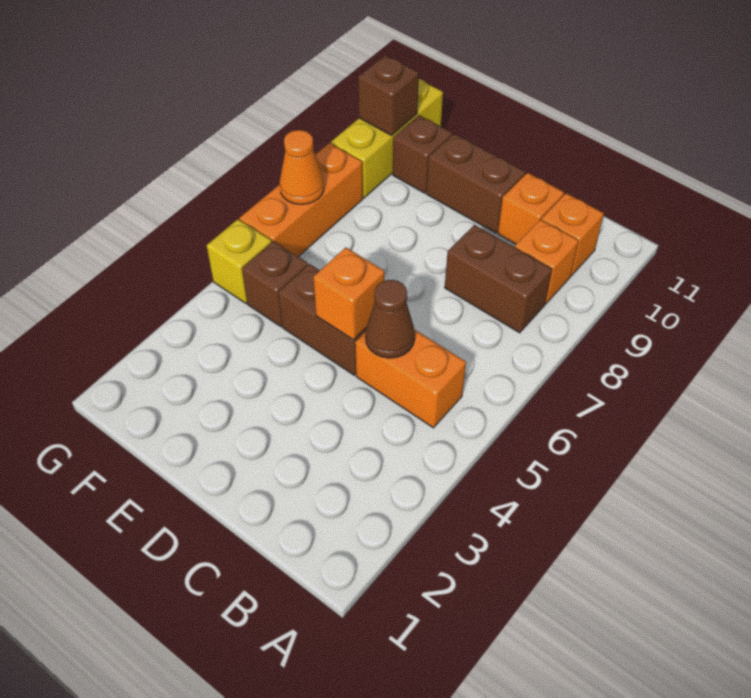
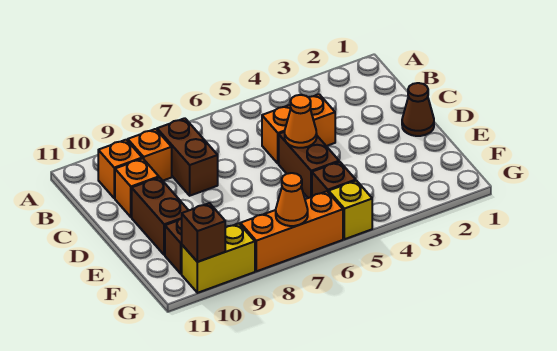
orange 1x2 brick [355,329,466,428] -> orange 1x2 brick turned to [262,94,335,164]
brown 1x1 cone [365,280,415,358] -> brown 1x1 cone moved to [402,83,434,136]
orange 1x1 brick [313,247,384,340] -> orange 1x1 cone [285,95,317,148]
yellow 1x3 brick [331,79,443,198] -> yellow 1x2 brick [182,224,255,293]

